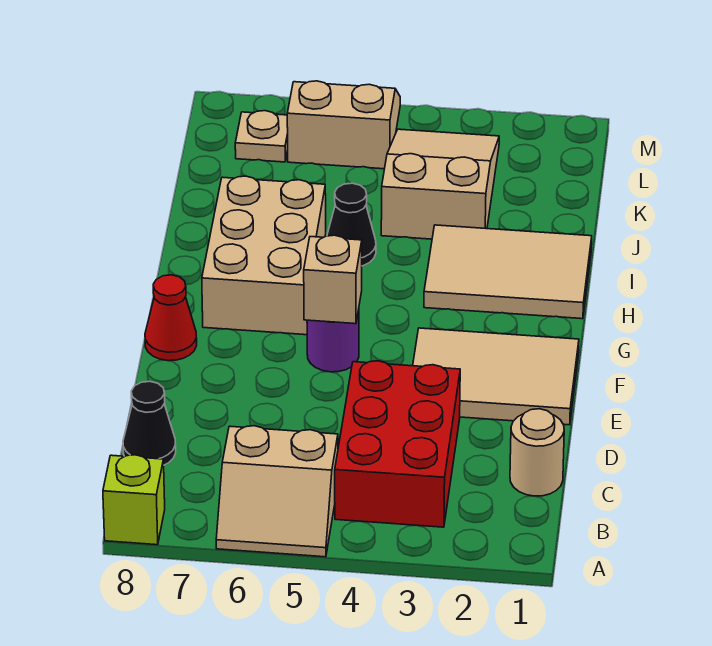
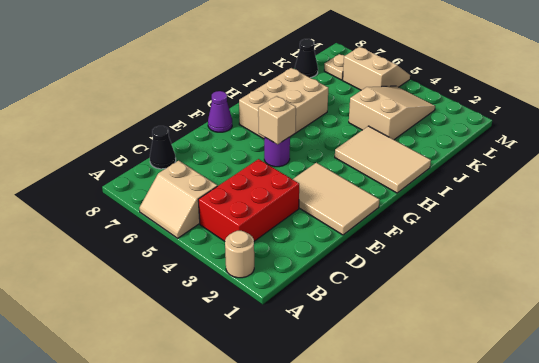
lime 1x1 brick [103,455,165,545] -> none
tan 1x1 round brick [510,409,564,496] -> tan 1x1 round brick moved to [225,231,254,278]
red 1x1 cone [145,275,197,361] -> purple 1x1 cone [208,91,232,132]
black 1x1 cone [327,183,376,266] -> black 1x1 cone moved to [295,39,318,78]

